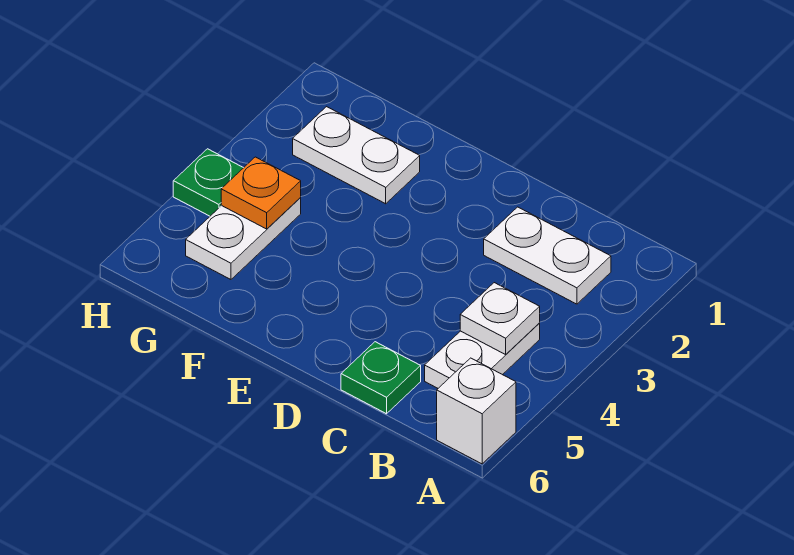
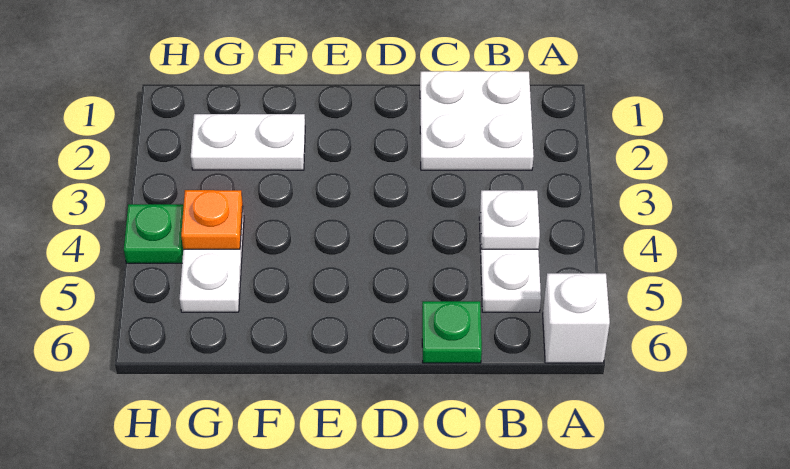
white 1x2 plate [484,207,611,304] -> white 2x2 plate [420,71,534,170]

